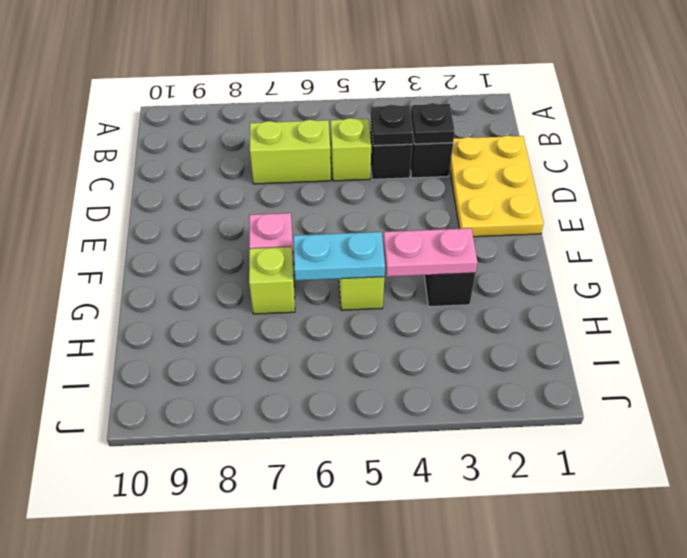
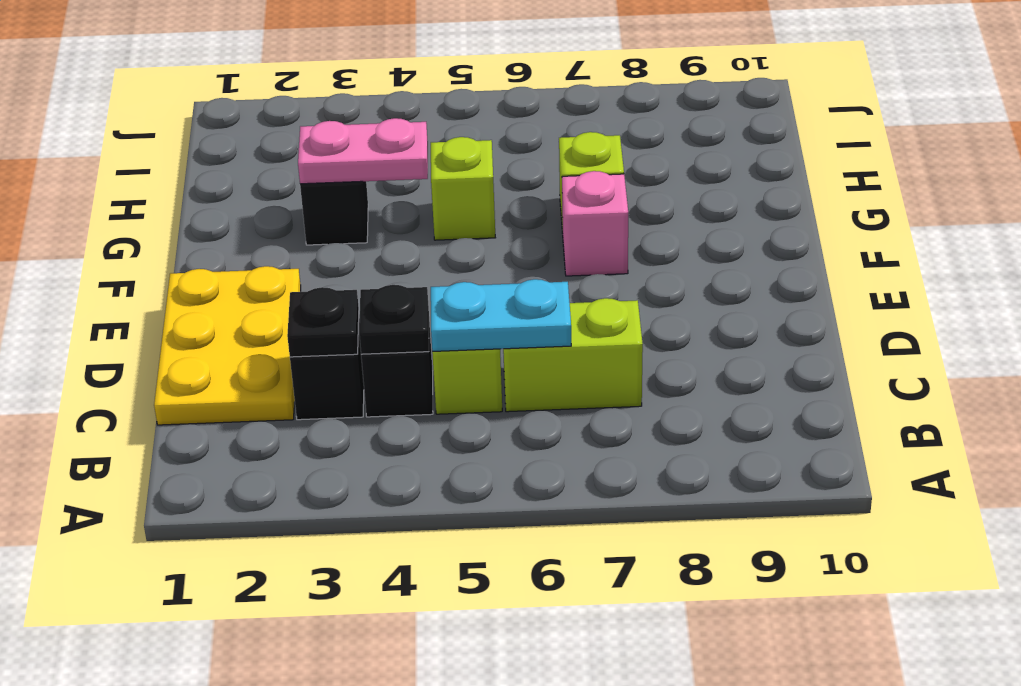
cyan 1x2 plate [293,232,385,280] -> cyan 1x2 plate moved to [431,279,571,351]

